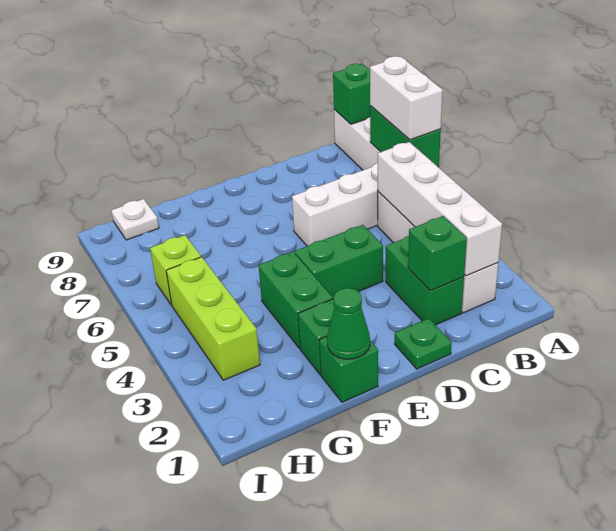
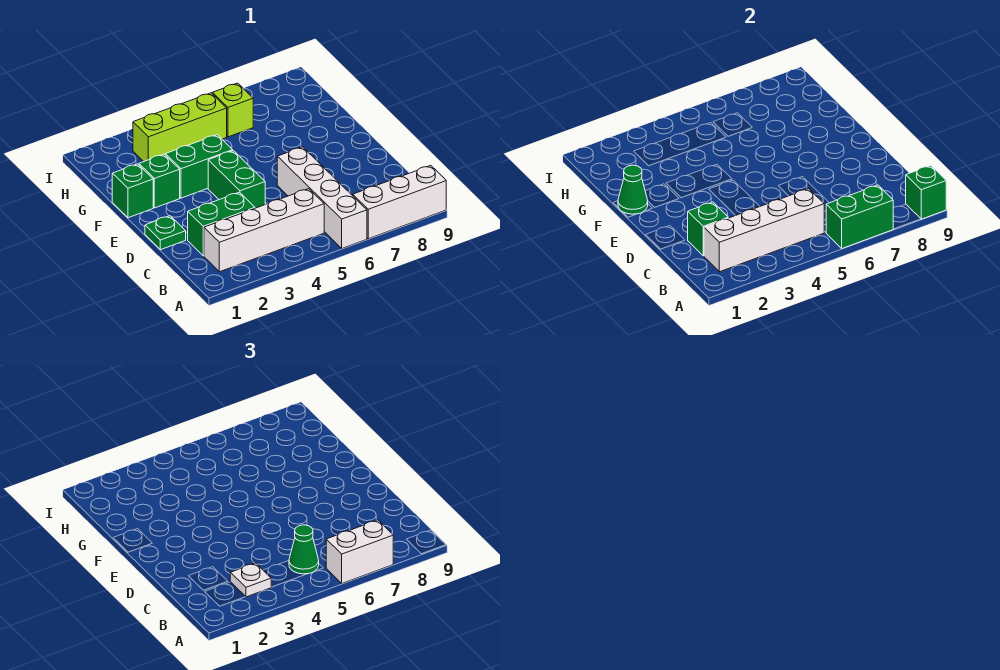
none -> green 1x1 cone [289,525,319,574]
white 1x1 plate [111,199,159,240] -> white 1x1 plate moved to [230,563,271,597]

